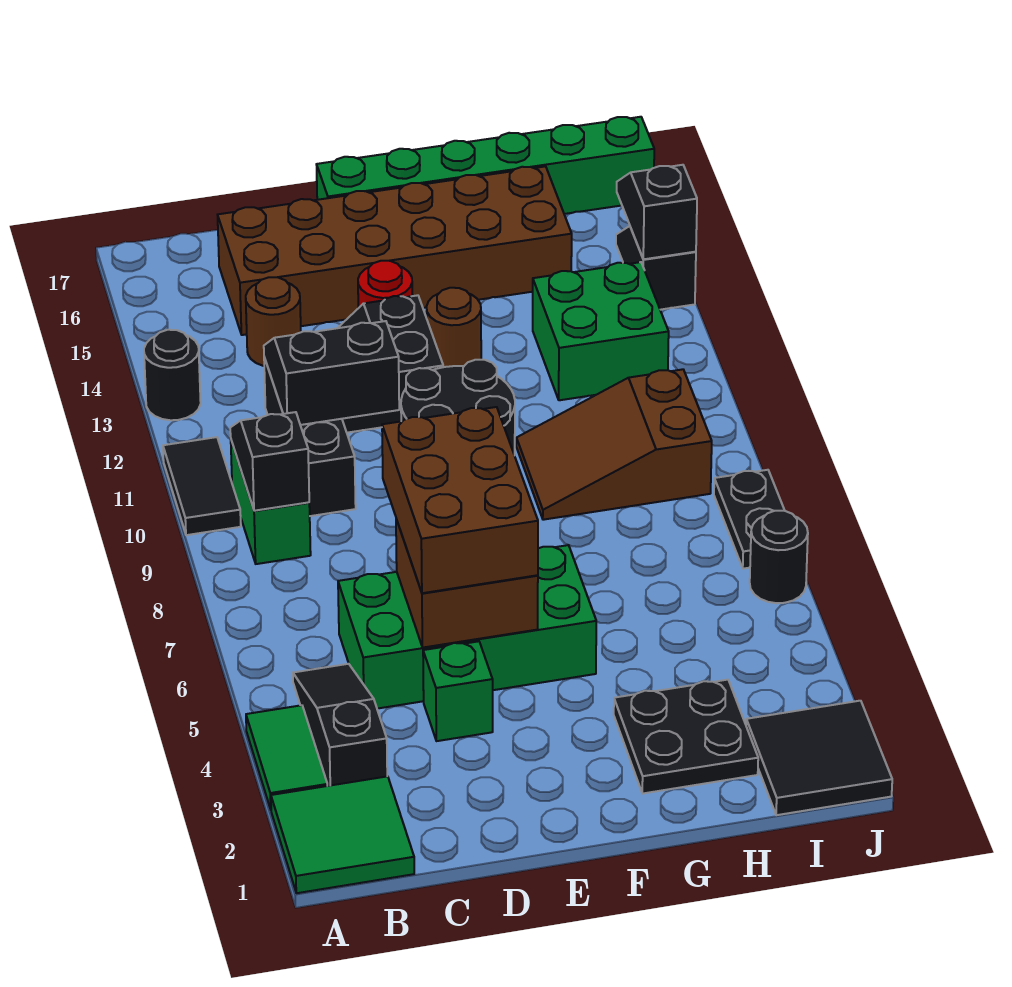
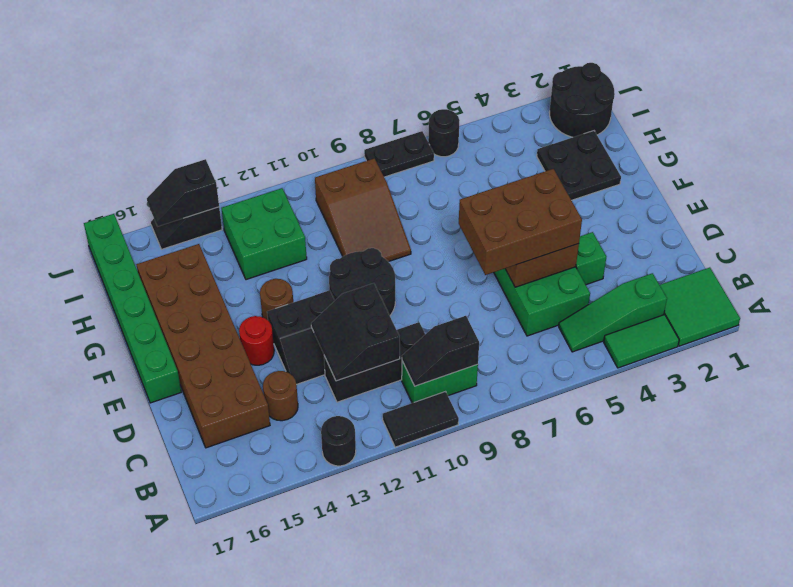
black 1x3 slope [293,664,387,786] -> green 1x3 slope [559,273,667,352]
black 2x2 tile [746,701,892,815] -> black 2x2 round brick [549,63,615,137]

